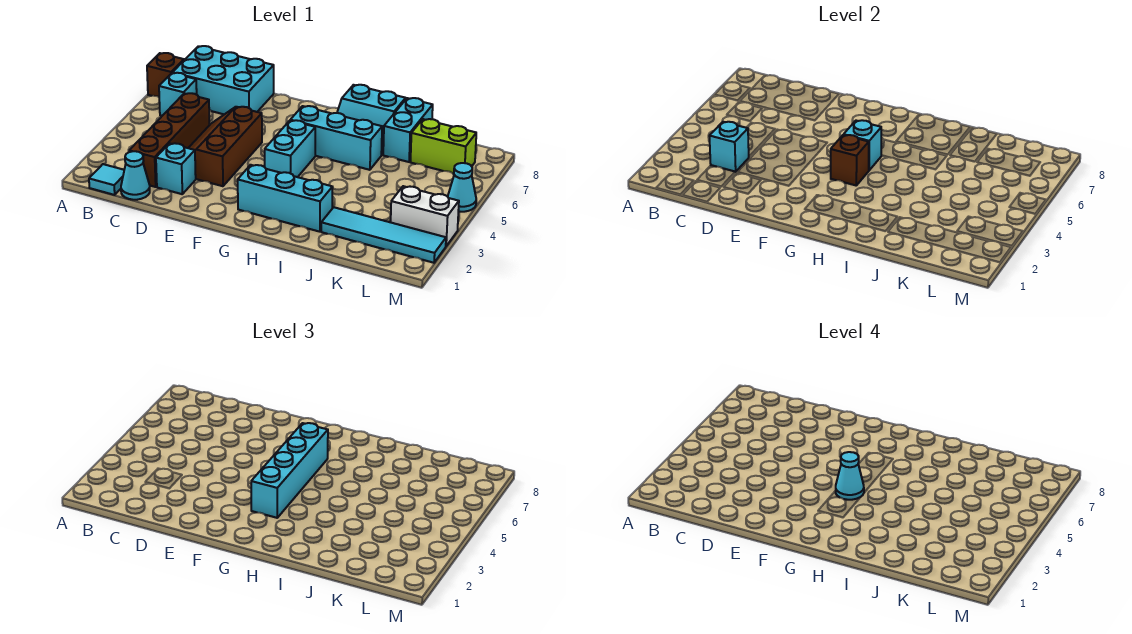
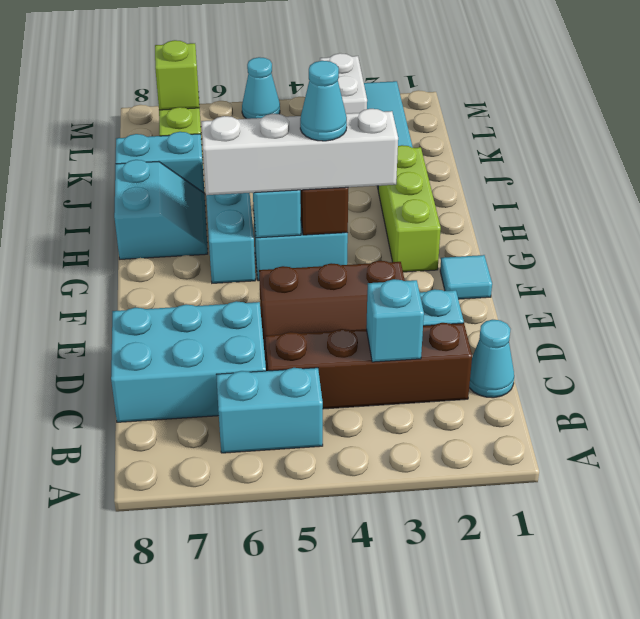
brown 1x1 brick [147,53,184,97] -> none
cyan 1x1 tile [89,164,124,195] -> cyan 1x1 tile moved to [440,255,492,299]
cyan 1x1 brick [159,73,197,116] -> cyan 1x2 brick [216,368,323,453]
cyan 2x3 brick [172,46,274,114] -> cyan 2x3 brick turned to [111,301,266,422]
cyan 1x3 brick [238,165,333,232] -> lime 1x3 brick [378,145,441,272]
cyan 1x4 brick [251,423,328,518] -> white 1x4 brick [201,109,398,195]
none -> lime 1x1 brick [155,40,199,110]

